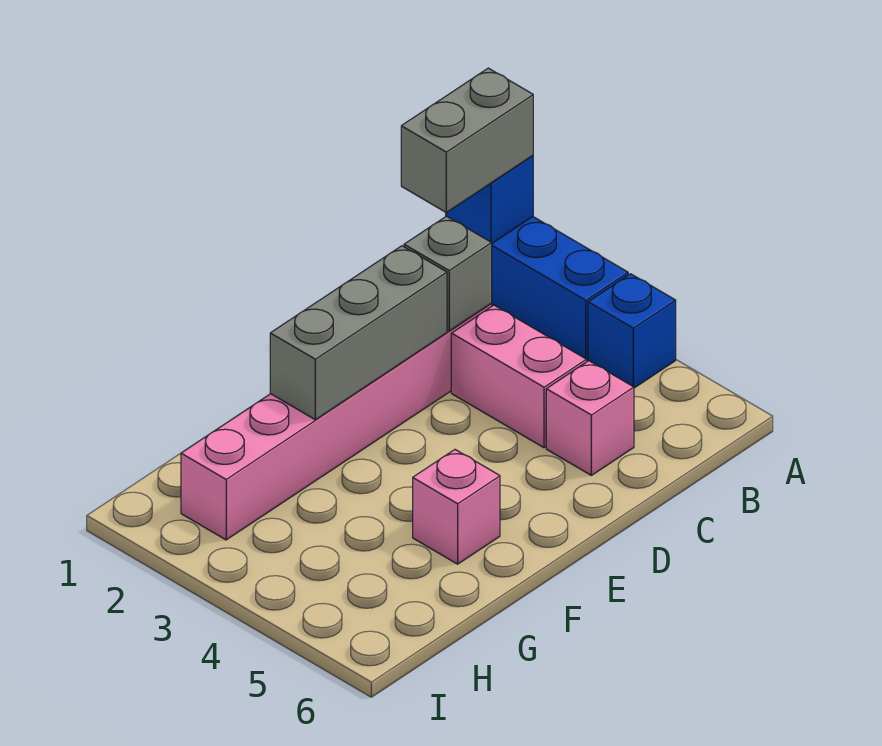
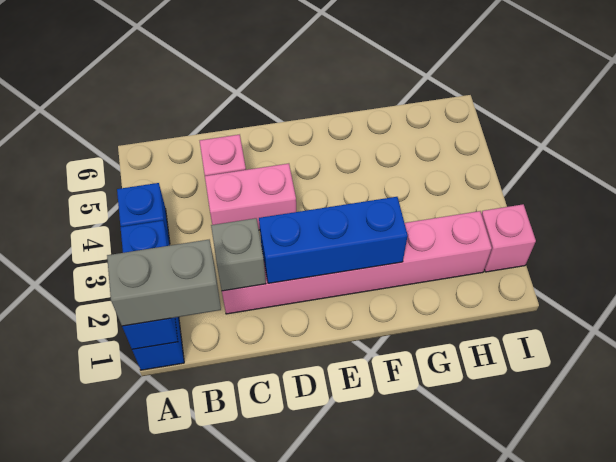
pink 1x2 brick [451,305,587,448] -> pink 1x2 brick turned to [205,164,296,230]
grey 1x3 brick [270,246,447,420] -> blue 1x3 brick [259,197,408,283]
pink 1x1 brick [413,450,500,564] -> pink 1x1 brick moved to [482,204,536,272]

